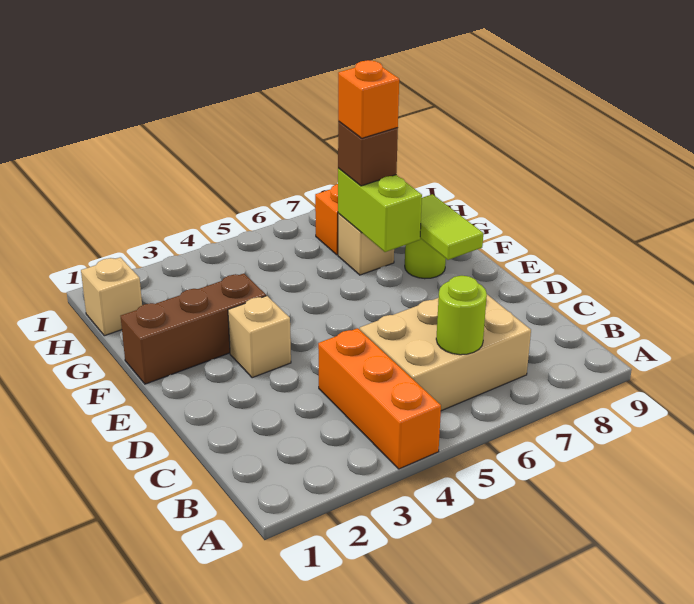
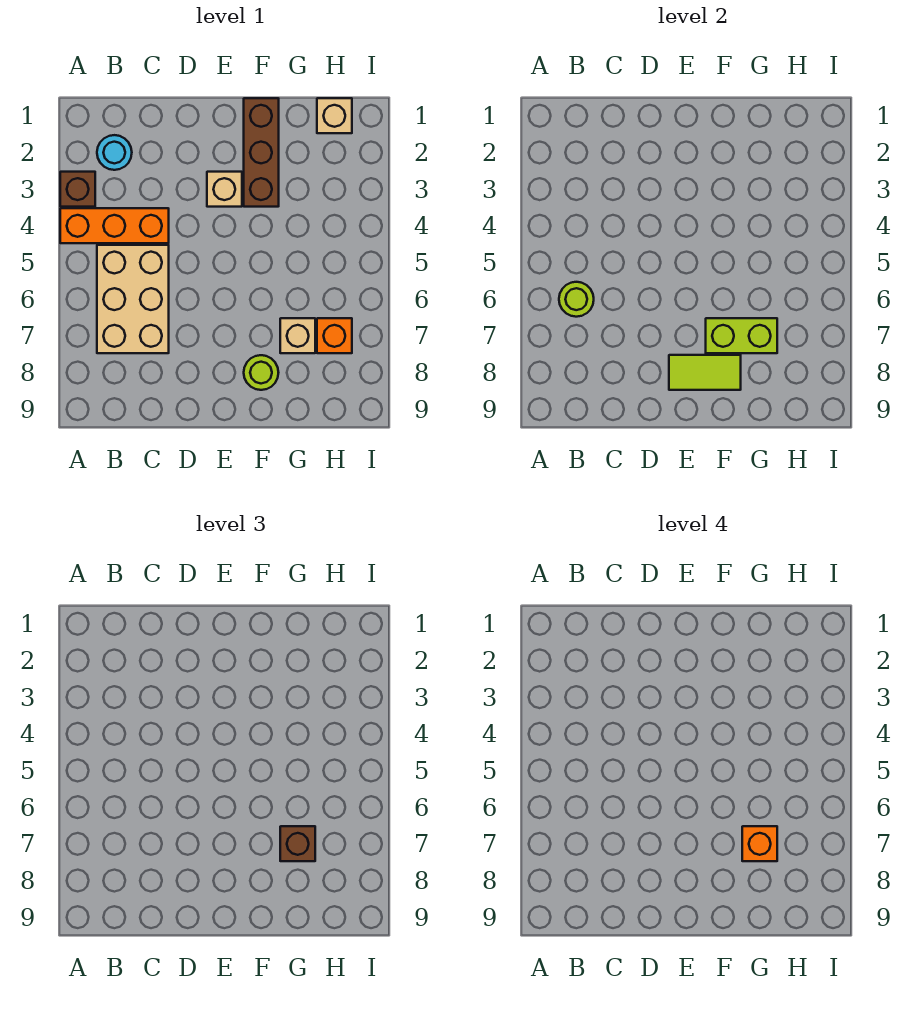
none -> brown 1x1 brick [60,172,95,207]
none -> cyan 1x1 round brick [97,135,132,170]

